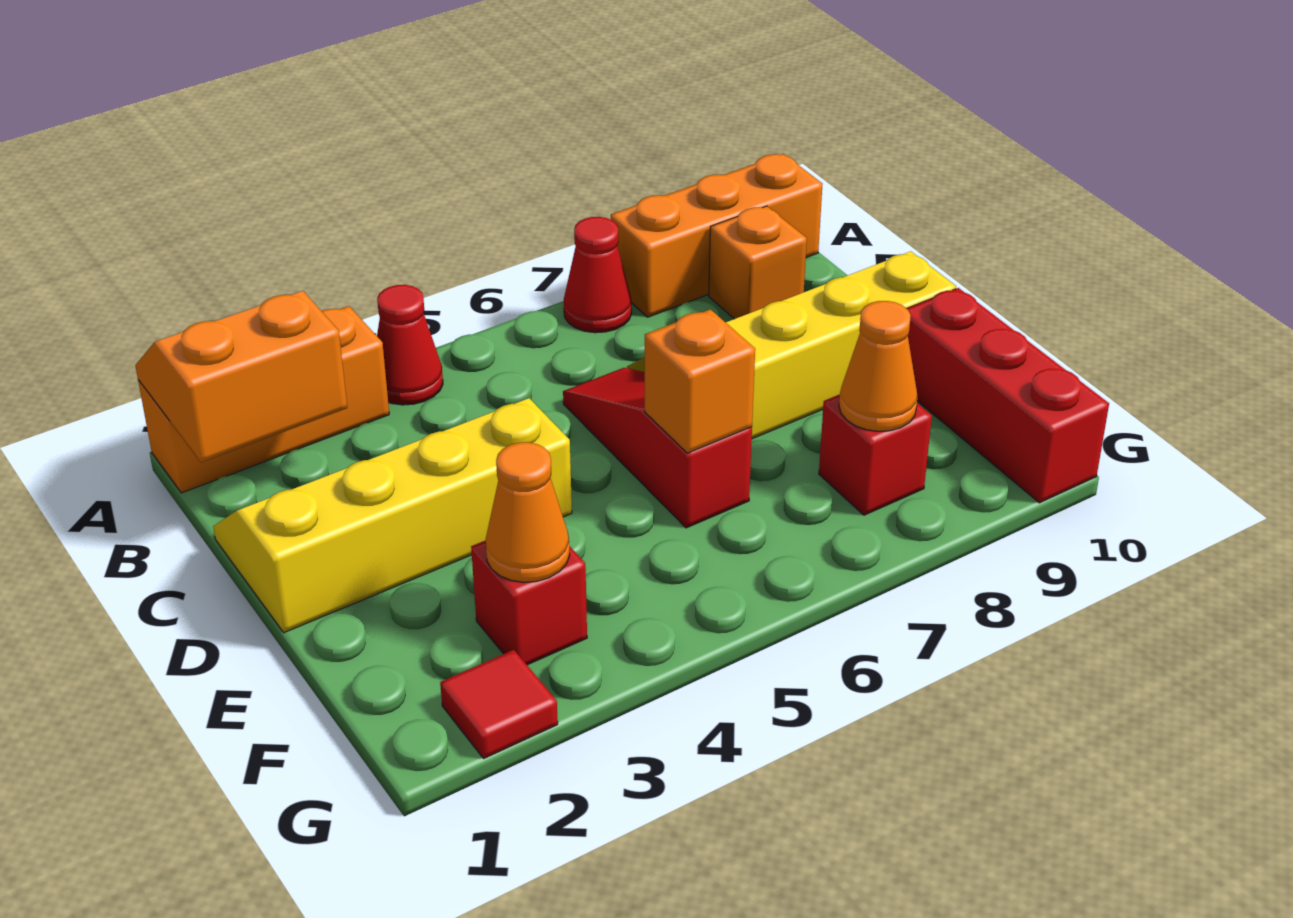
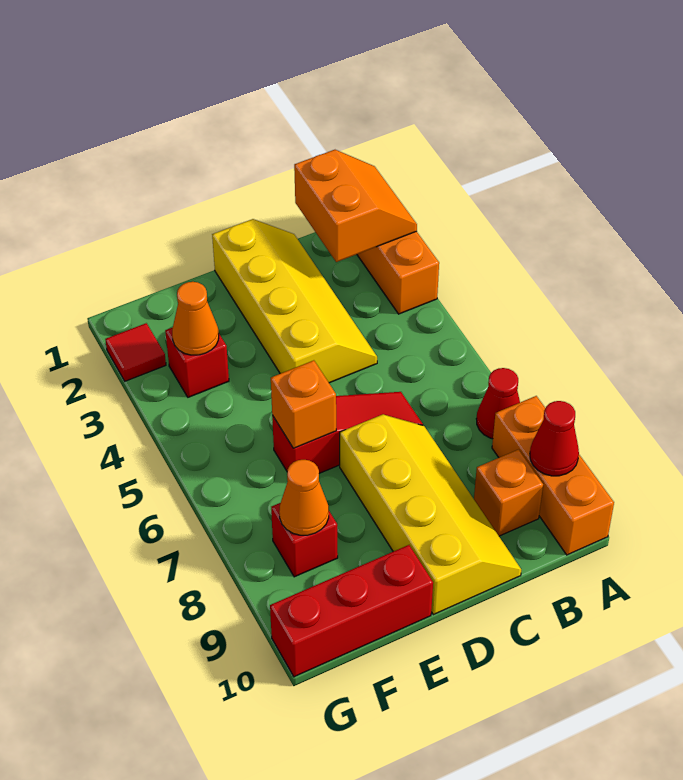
red 1x1 cone [377,285,443,405] -> red 1x1 cone moved to [530,401,579,476]

